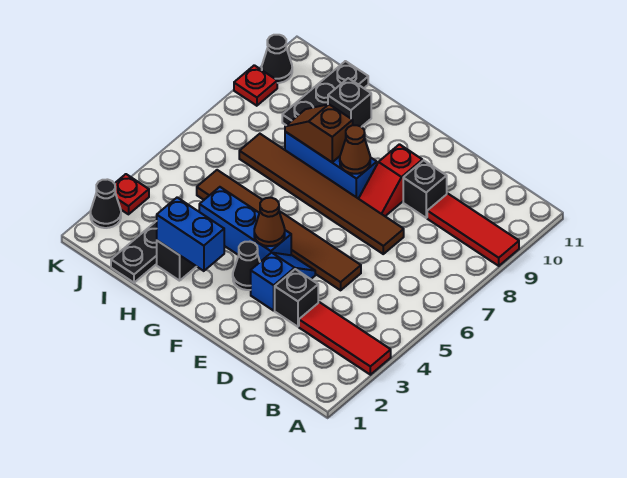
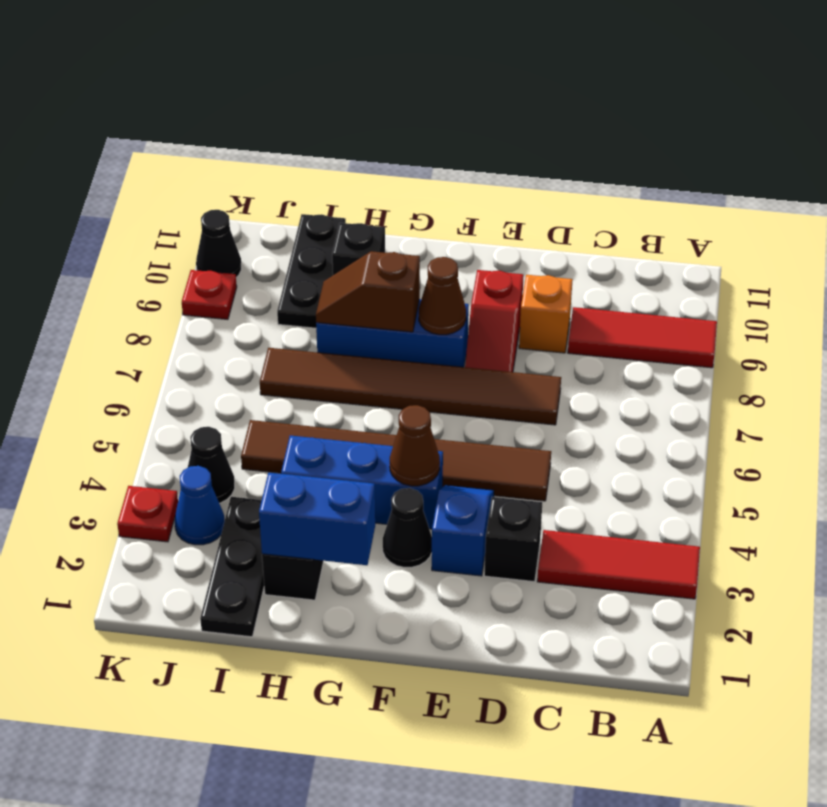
black 1x1 brick [403,160,447,218] -> orange 1x1 brick [519,275,573,353]
none -> blue 1x1 cone [175,466,225,545]
black 1x1 cone [90,179,121,228] -> black 1x1 cone moved to [188,427,235,503]

